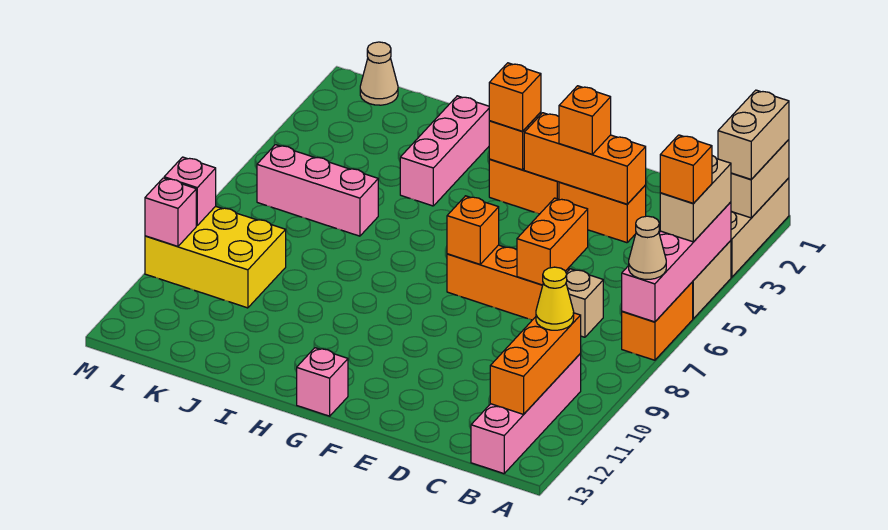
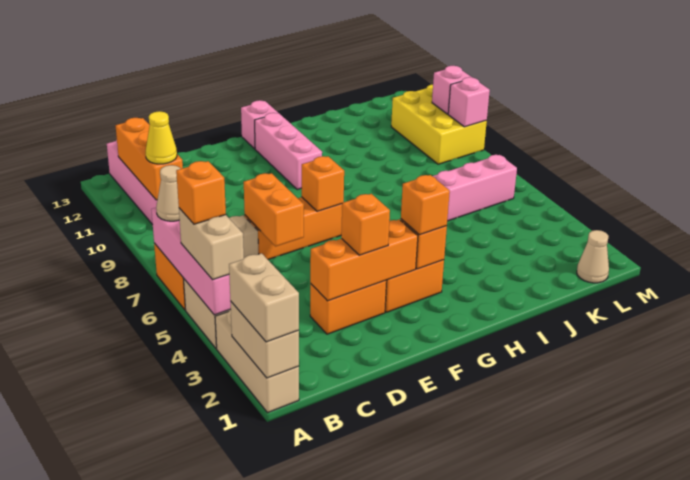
pink 1x3 brick [400,96,489,206] -> pink 1x3 brick moved to [255,113,322,190]
yellow 2x3 brick [145,206,286,308] -> yellow 2x3 brick turned to [391,85,487,164]

